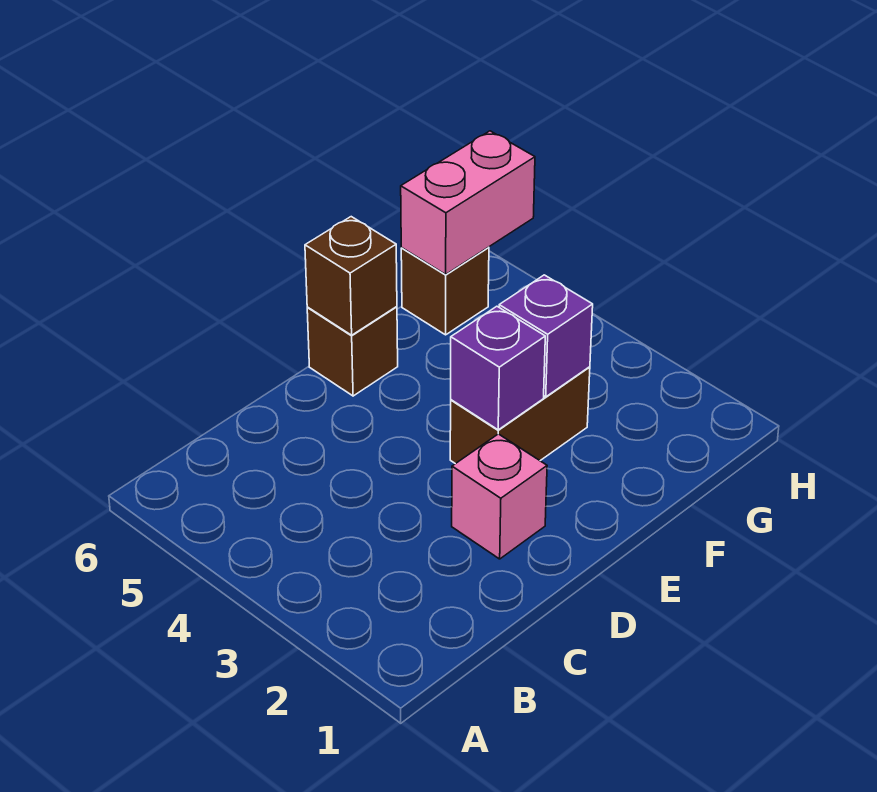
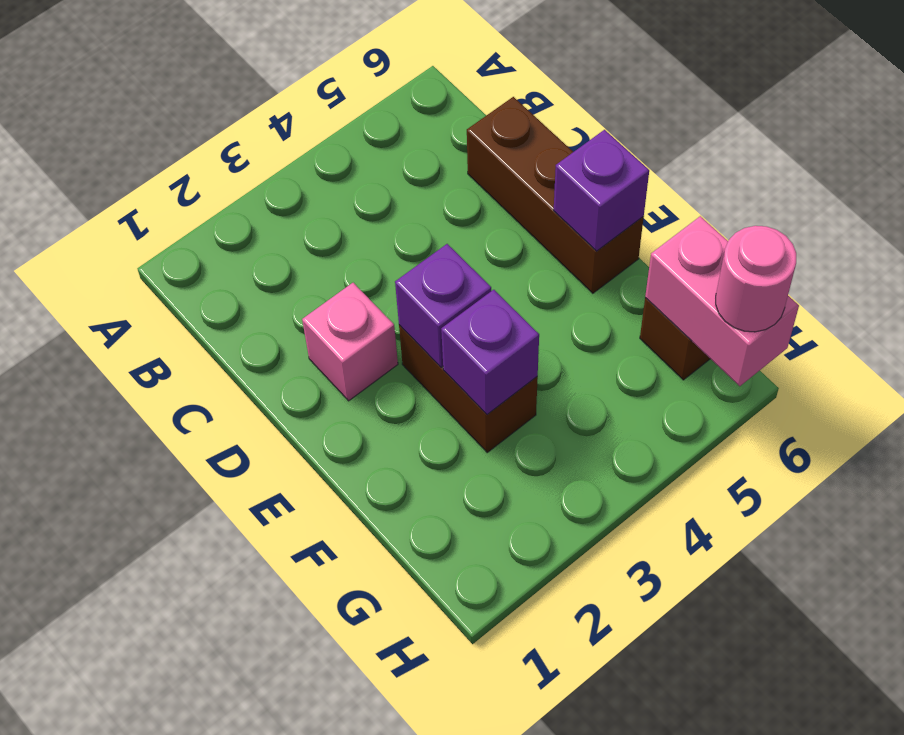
brown 1x1 brick [307,307,398,396] -> brown 1x3 brick [467,97,644,293]
brown 1x1 brick [305,217,397,335] -> purple 1x1 brick [554,130,649,251]
none -> pink 1x1 round brick [716,226,796,332]

